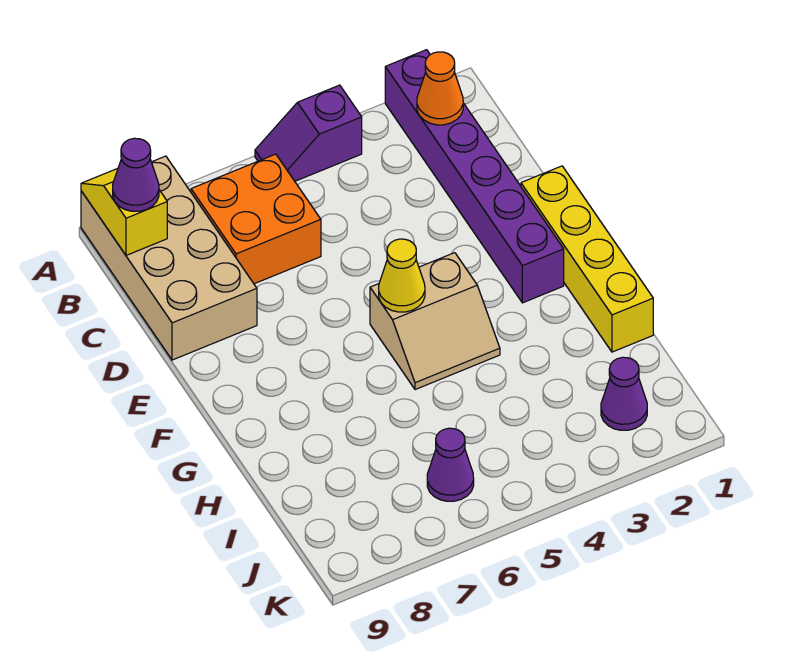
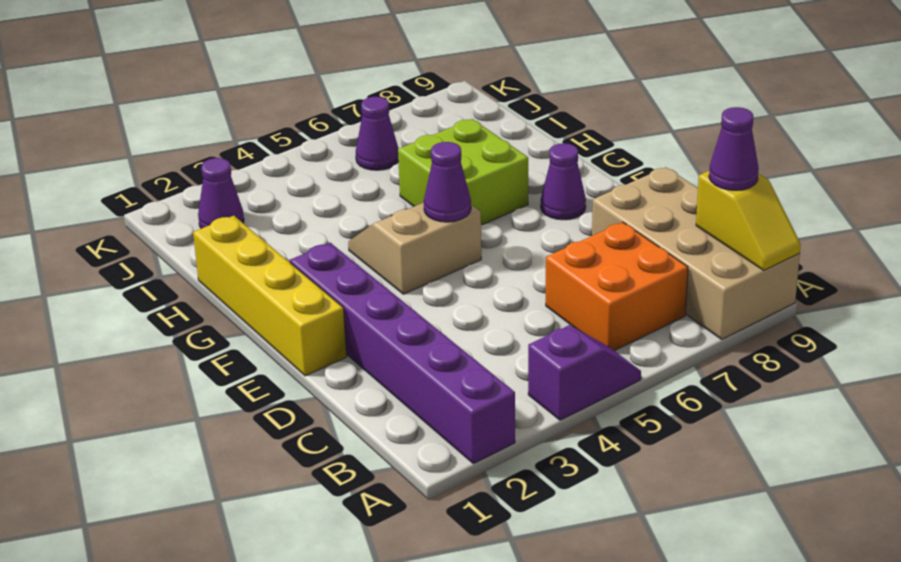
orange 1x1 cone [417,52,463,125] -> none
yellow 1x1 cone [379,239,425,312] -> purple 1x1 cone [424,142,471,222]
none -> purple 1x1 cone [541,143,586,220]
none -> lime 2x2 brick [398,119,528,225]

